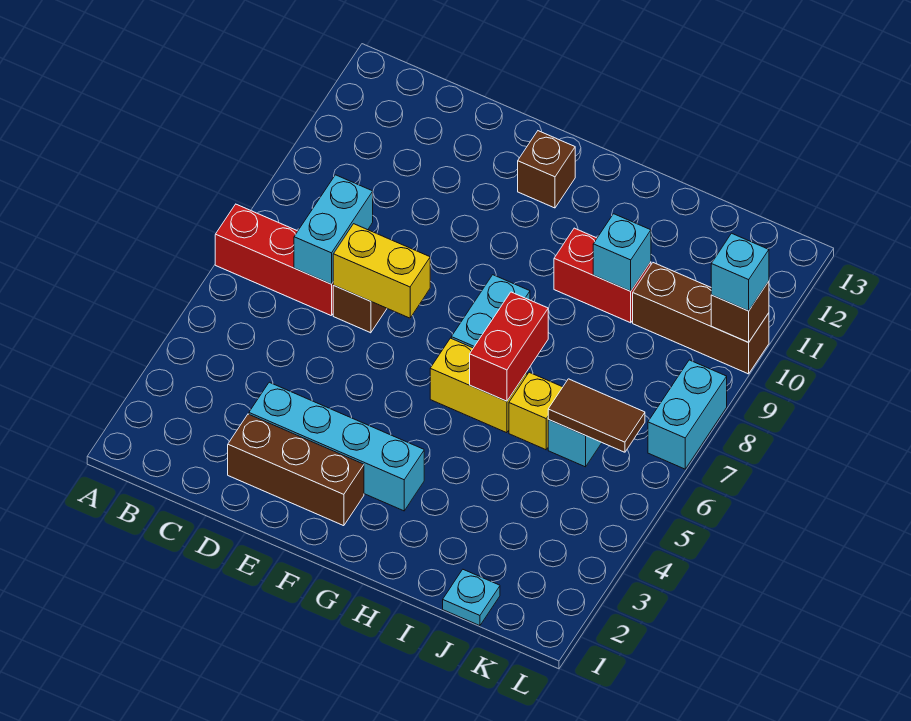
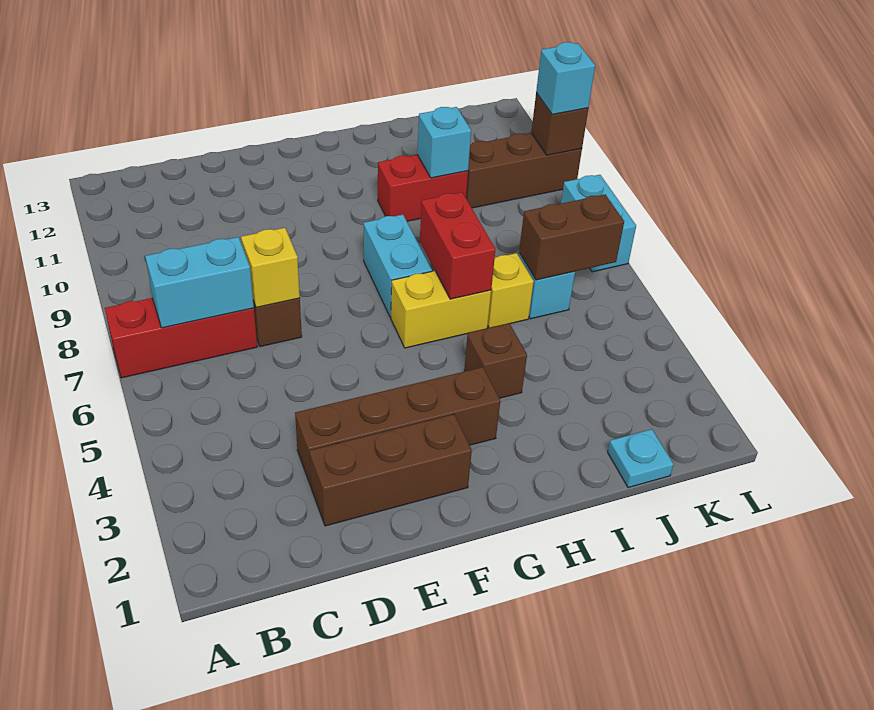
cyan 1x2 brick [294,175,373,284] -> cyan 1x2 brick turned to [145,237,254,328]
cyan 1x4 brick [249,382,424,511] -> brown 1x4 brick [295,367,500,486]
yellow 1x2 brick [333,224,430,318] -> yellow 1x1 brick [241,228,300,307]
brown 1x1 brick [518,131,575,208] -> brown 1x1 brick moved to [464,323,527,398]
brown 1x2 tile [548,379,645,452] -> brown 1x2 brick [519,195,624,280]

